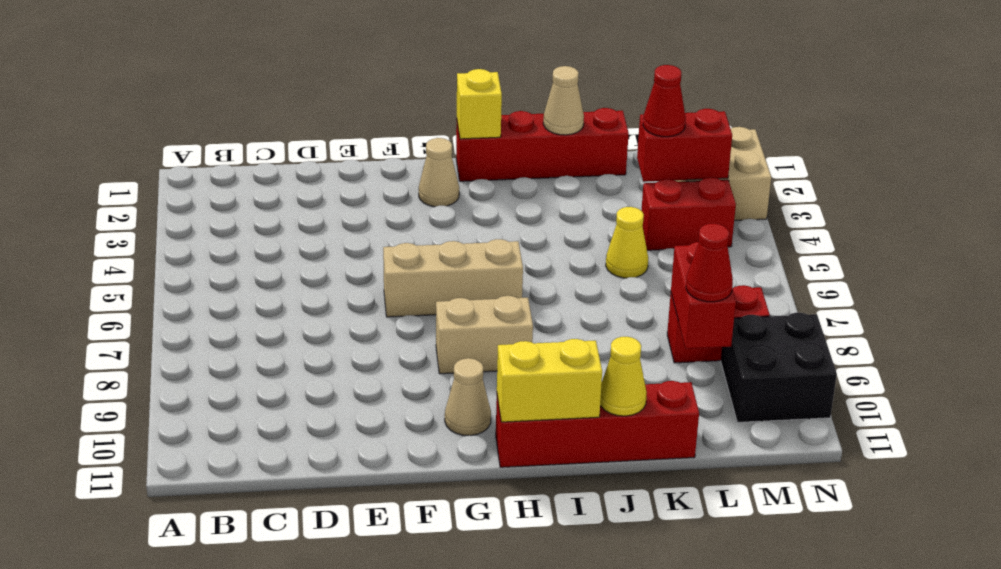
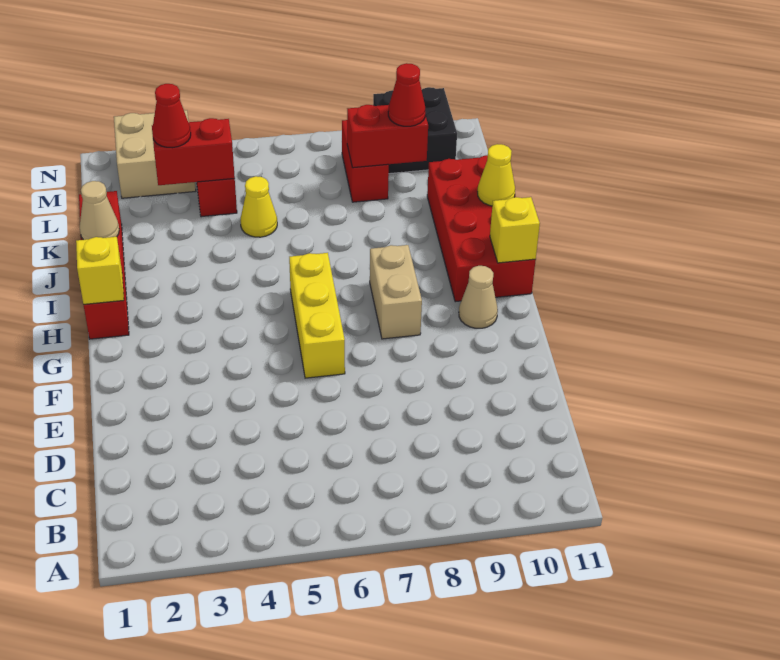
tan 1x3 brick [383,239,523,317] -> yellow 1x3 brick [289,253,345,378]
tan 1x1 cone [419,138,459,207] -> none
red 1x4 brick [496,381,699,467] -> red 2x4 brick [427,155,536,302]
yellow 1x2 brick [497,339,602,422] -> yellow 1x1 brick [490,197,540,263]
red 1x2 brick [637,109,732,182] -> red 1x2 brick turned to [152,118,235,185]

